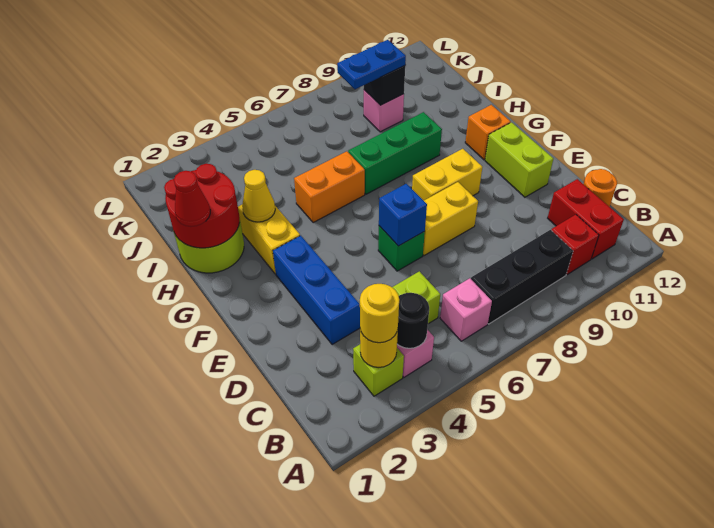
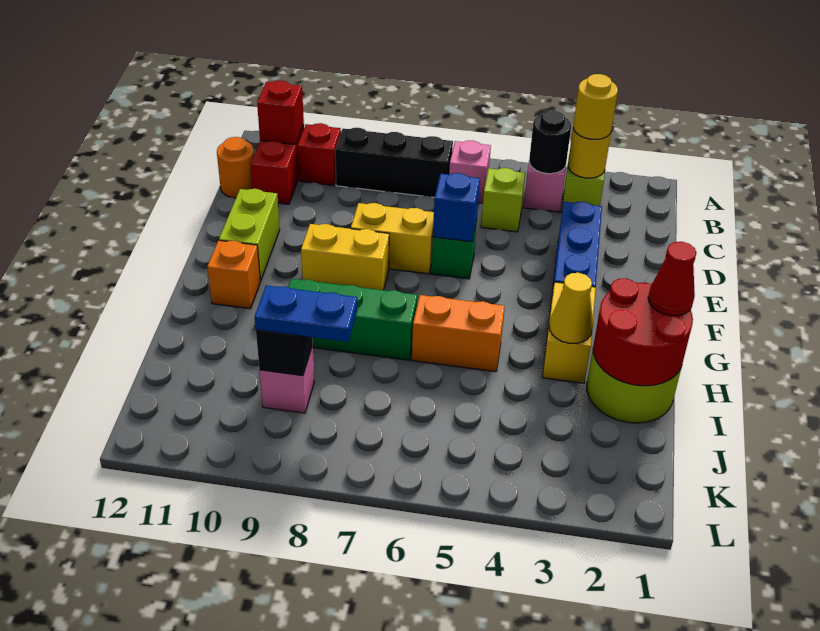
none -> red 1x1 brick [257,81,304,145]

